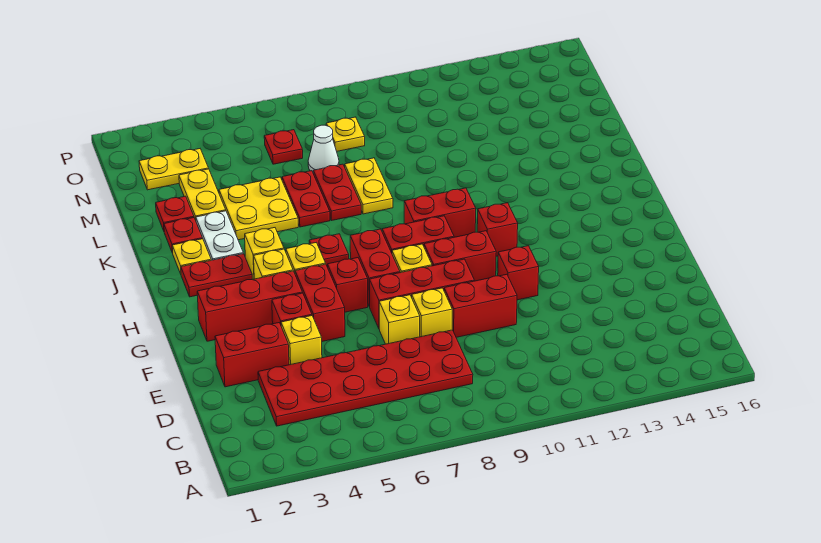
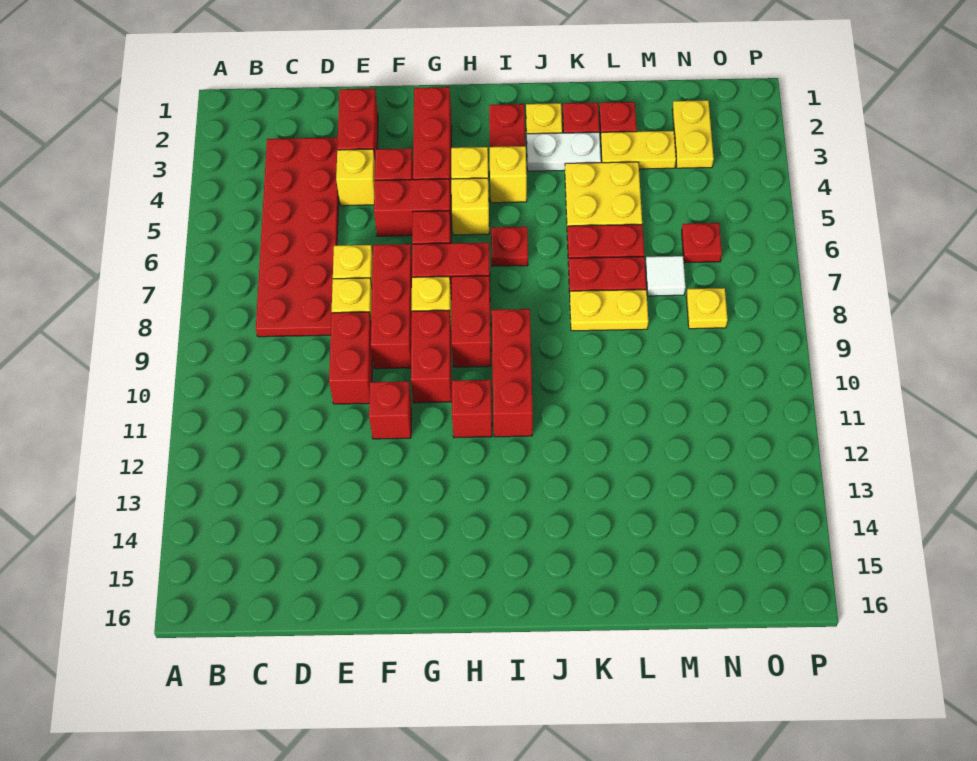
red 1x2 brick [404,188,476,237] -> red 1x3 brick [492,309,533,437]
white 1x1 cone [308,125,339,172] -> white 1x1 tile [645,256,685,296]

